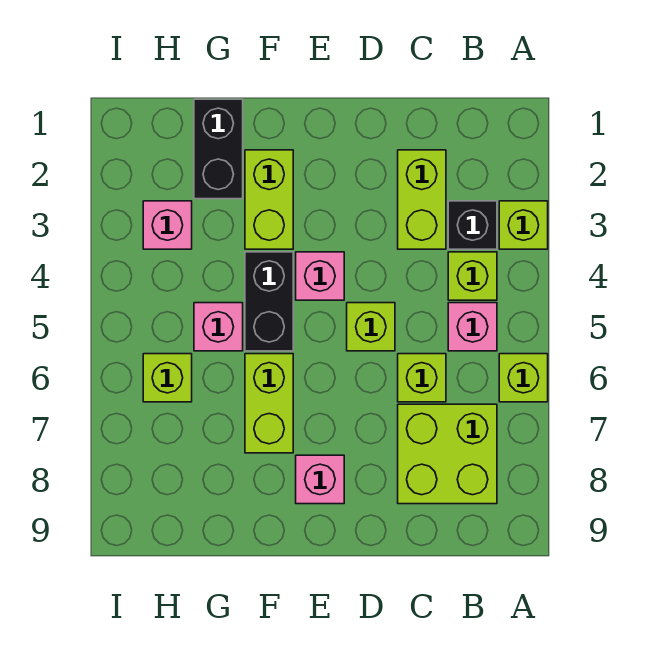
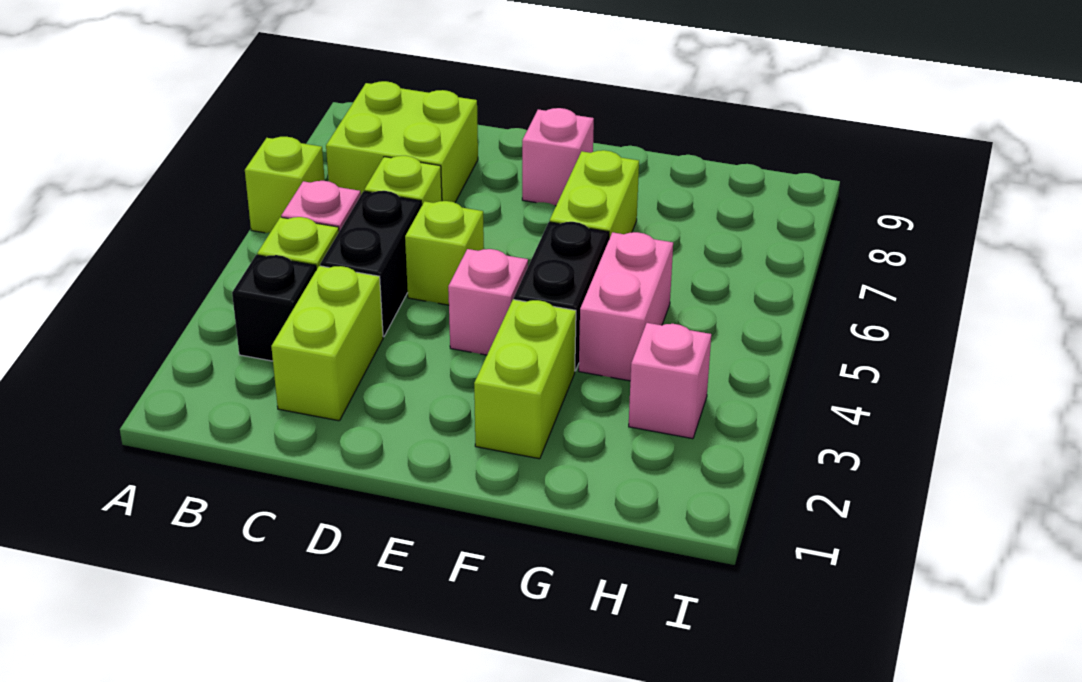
lime 1x1 brick [499,201,548,249] -> none
black 1x2 brick [194,99,243,199] -> black 1x2 brick moved to [320,191,422,337]
pink 1x1 brick [194,303,243,351] -> pink 1x2 brick [579,232,673,381]
lime 1x1 brick [143,354,192,402] -> none

